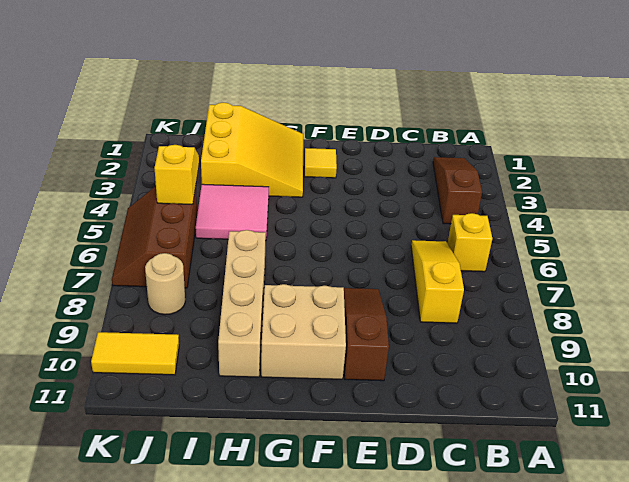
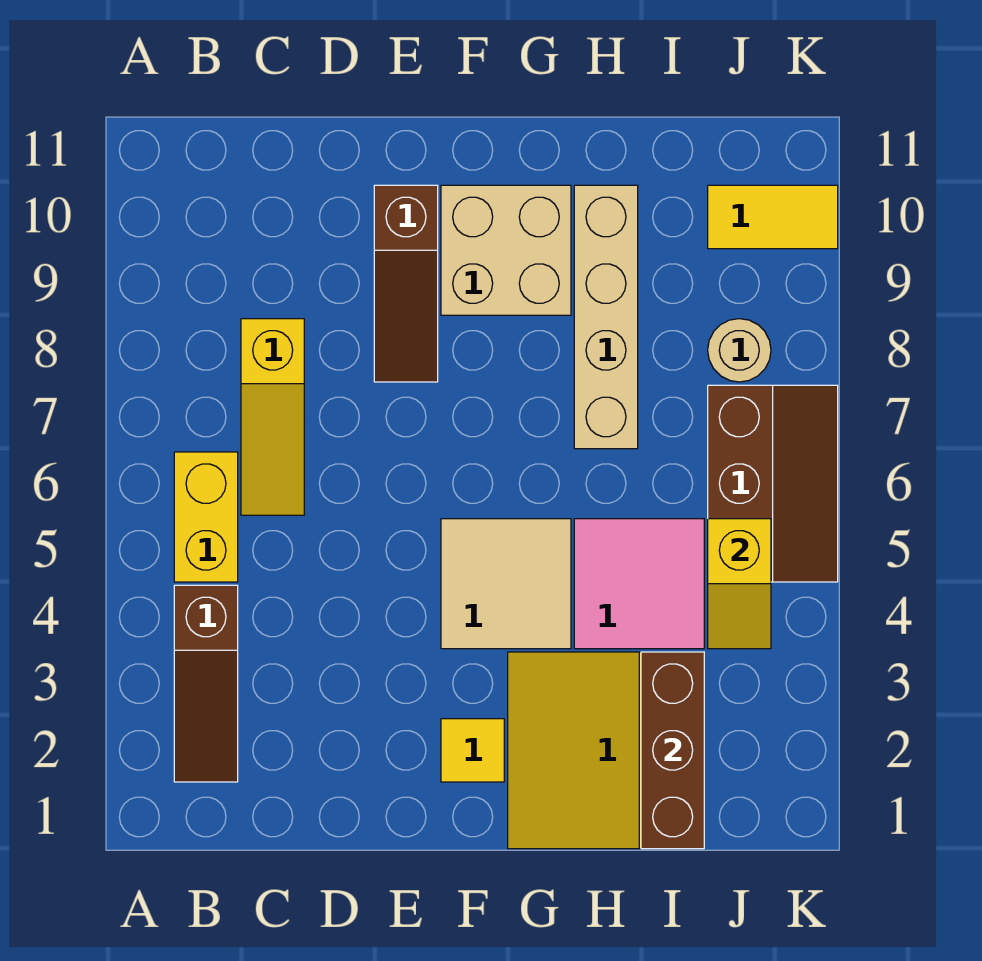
yellow 1x1 brick [448,213,492,272] -> yellow 1x2 brick [174,452,238,582]
none -> tan 2x2 tile [441,519,571,649]
none -> brown 1x3 brick [641,652,704,849]

